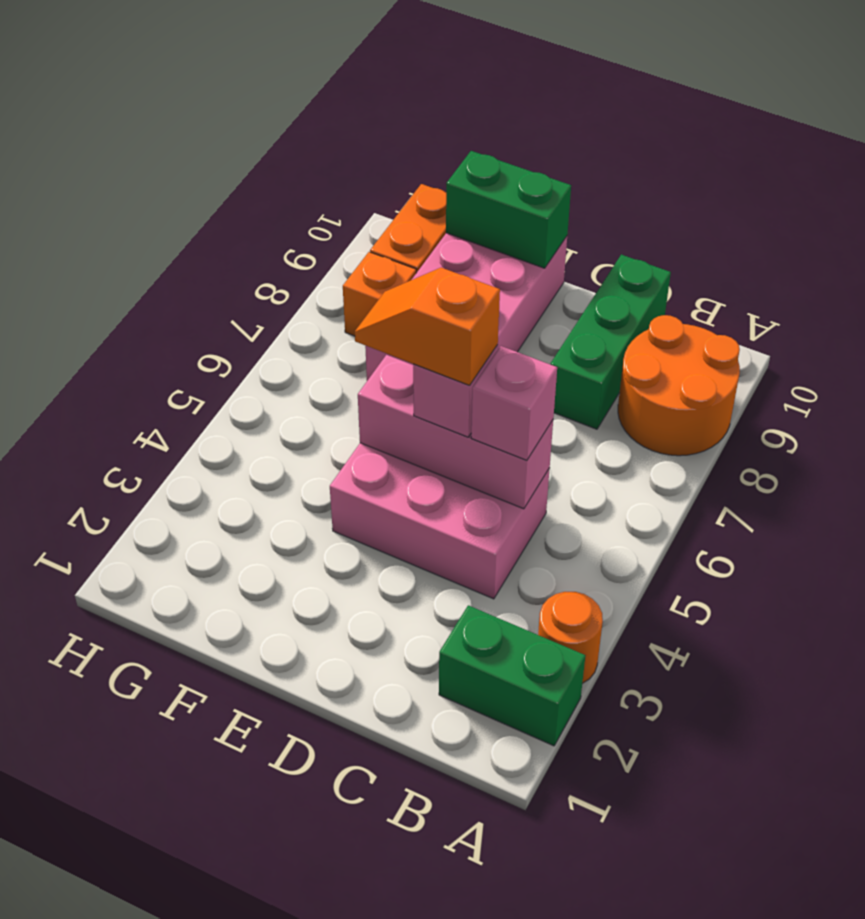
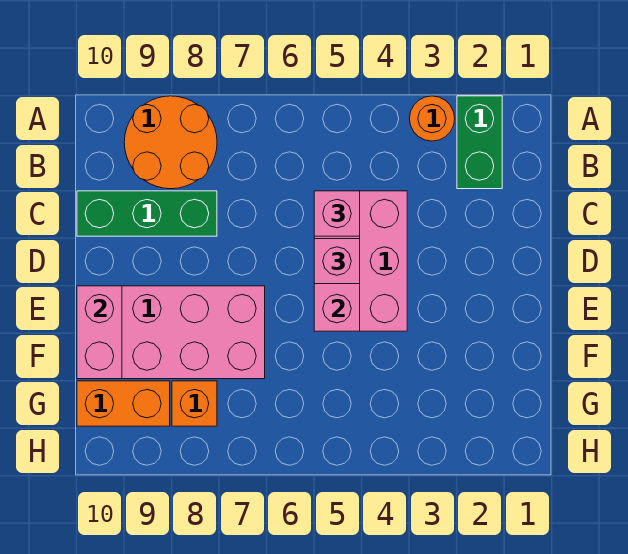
orange 1x2 slope [355,268,500,386] -> none
green 1x2 brick [446,151,571,268] -> pink 1x2 brick [77,286,122,379]

